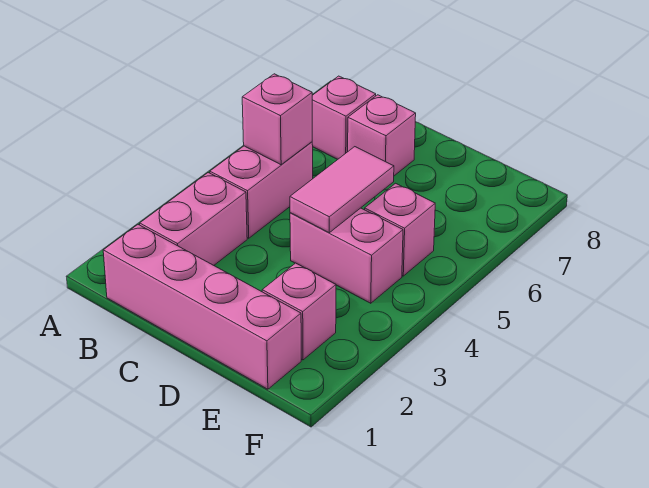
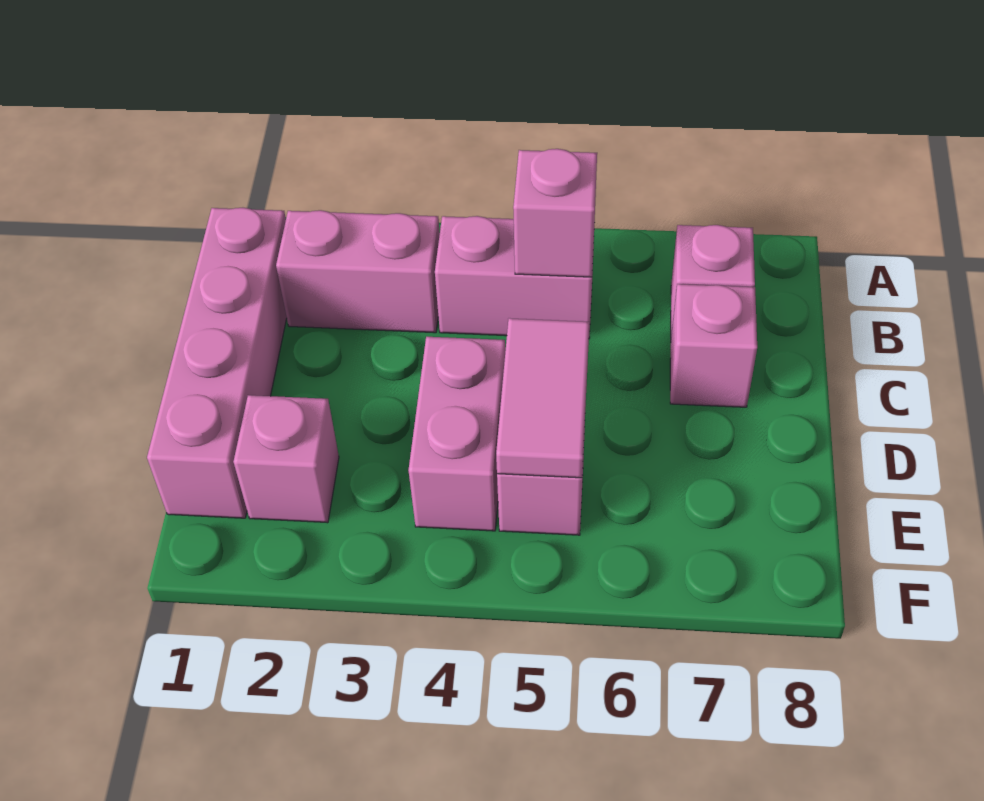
pink 1x2 tile [290,147,394,233] -> pink 1x2 tile turned to [496,318,589,478]

